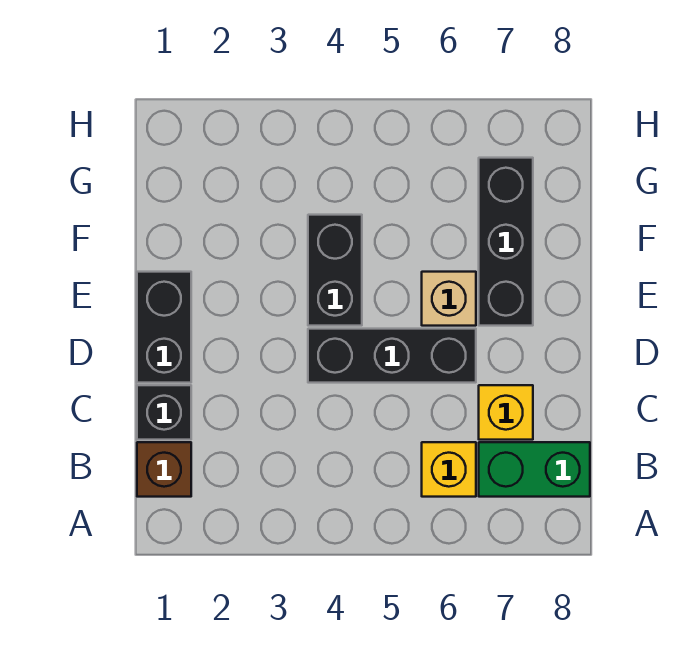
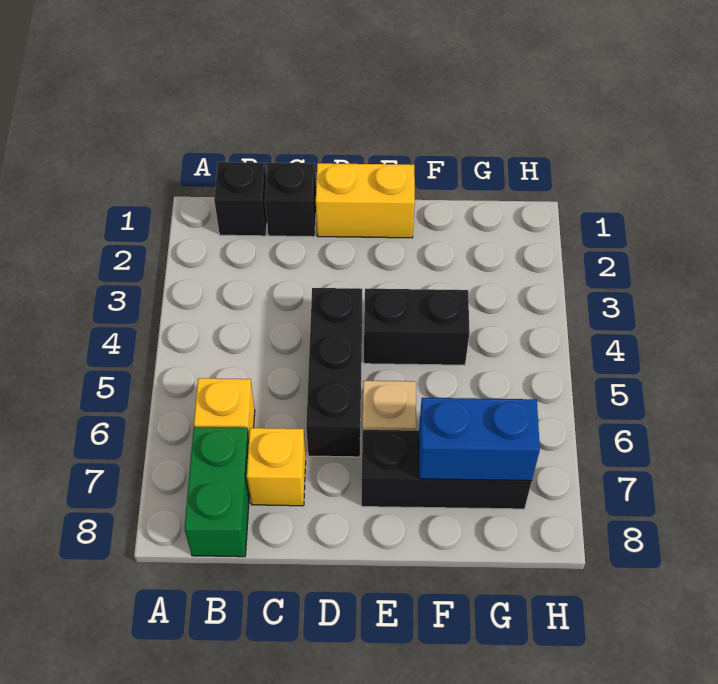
brown 1x1 brick [137,442,191,497] -> black 1x1 brick [214,162,267,236]
black 1x2 brick [137,272,191,383] -> yellow 1x2 brick [316,163,415,238]
none -> blue 1x2 brick [419,398,540,481]

